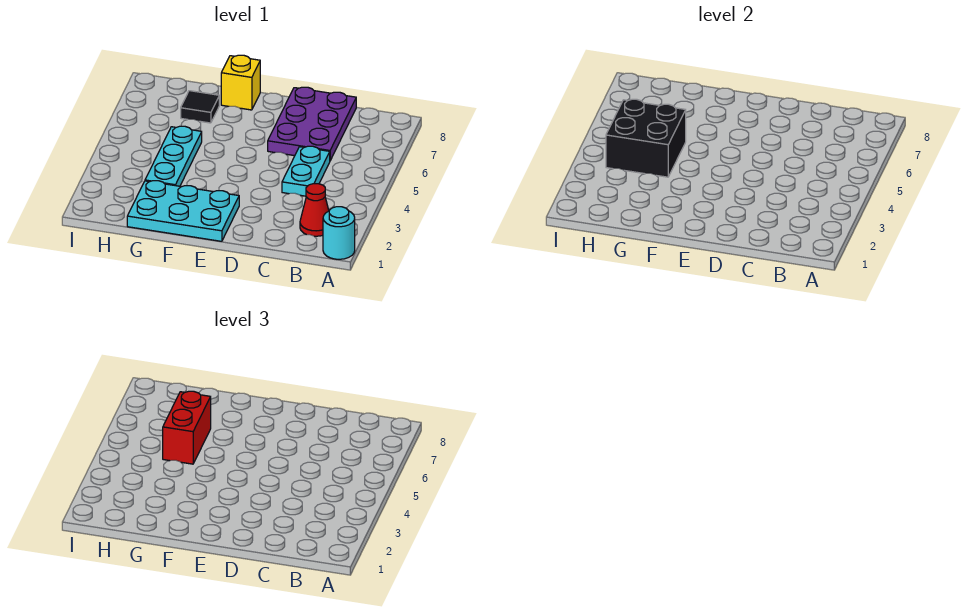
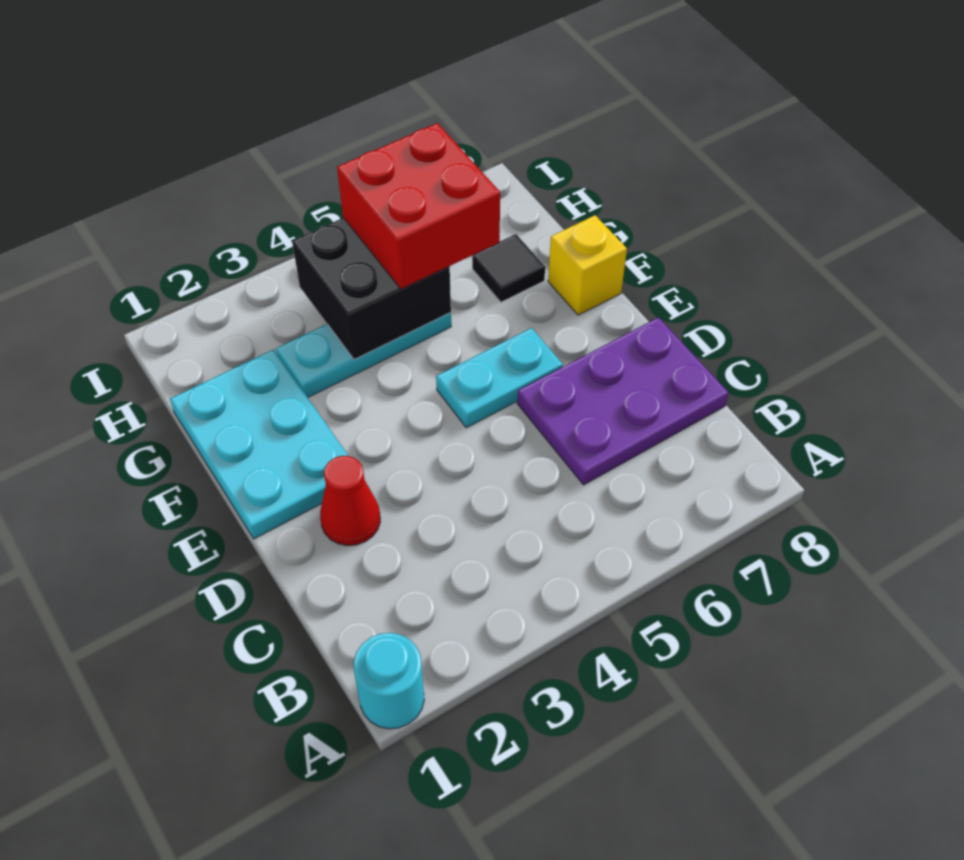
red 1x1 cone [300,184,329,236] -> red 1x1 cone moved to [320,456,380,546]
cyan 1x2 plate [282,146,330,196] -> cyan 1x2 plate moved to [436,328,563,428]
red 1x2 brick [163,391,211,464] -> red 2x2 brick [337,123,500,289]

